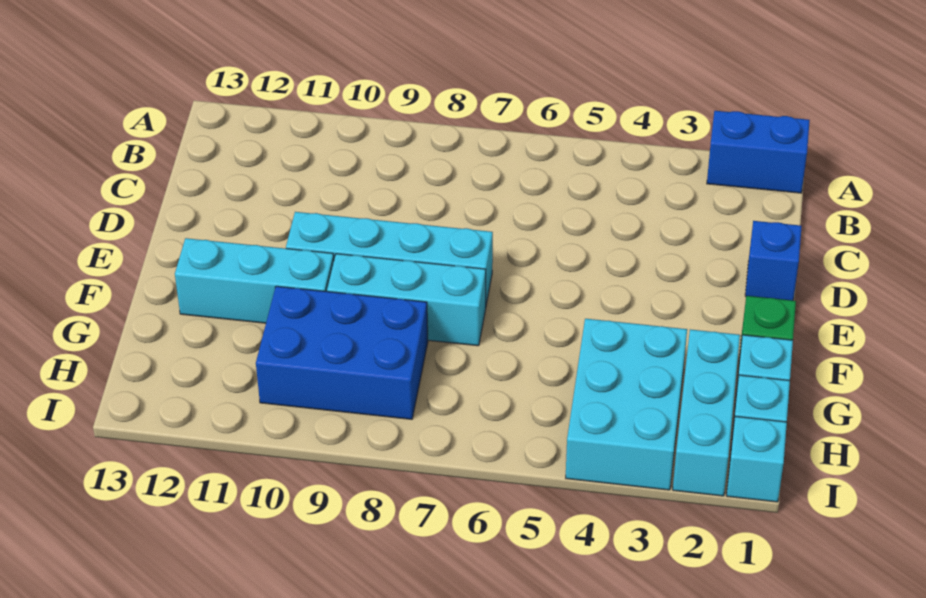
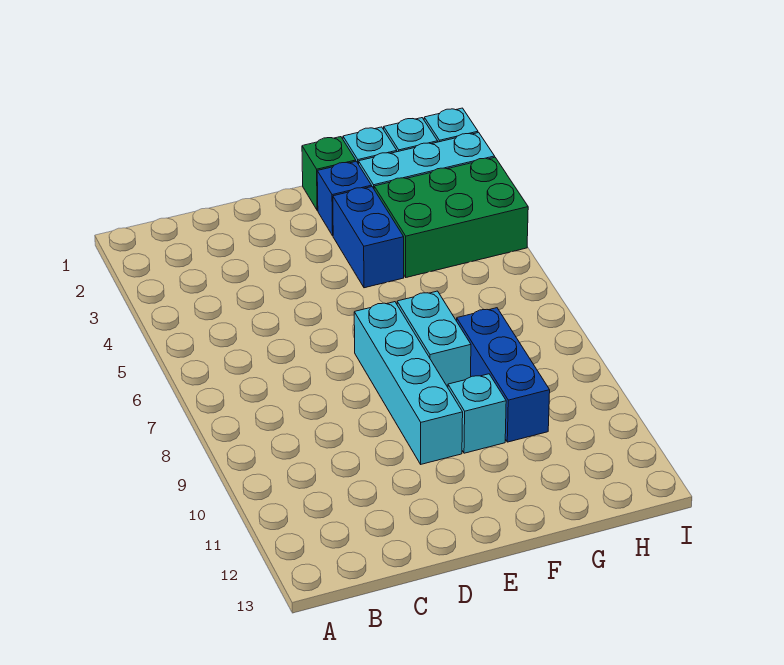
blue 1x2 brick [707,111,810,193] -> blue 1x2 brick moved to [333,187,404,288]
blue 1x1 brick [745,221,802,301] -> blue 1x1 brick moved to [317,161,372,236]
cyan 1x3 brick [327,254,486,346] -> cyan 1x2 brick [397,291,471,387]
cyan 1x3 brick [175,238,334,323] -> cyan 1x1 brick [448,374,506,453]
cyan 2x3 brick [566,319,687,490] -> green 2x3 brick [374,157,528,277]
blue 2x3 brick [256,286,428,419] -> blue 1x3 brick [457,308,550,442]

